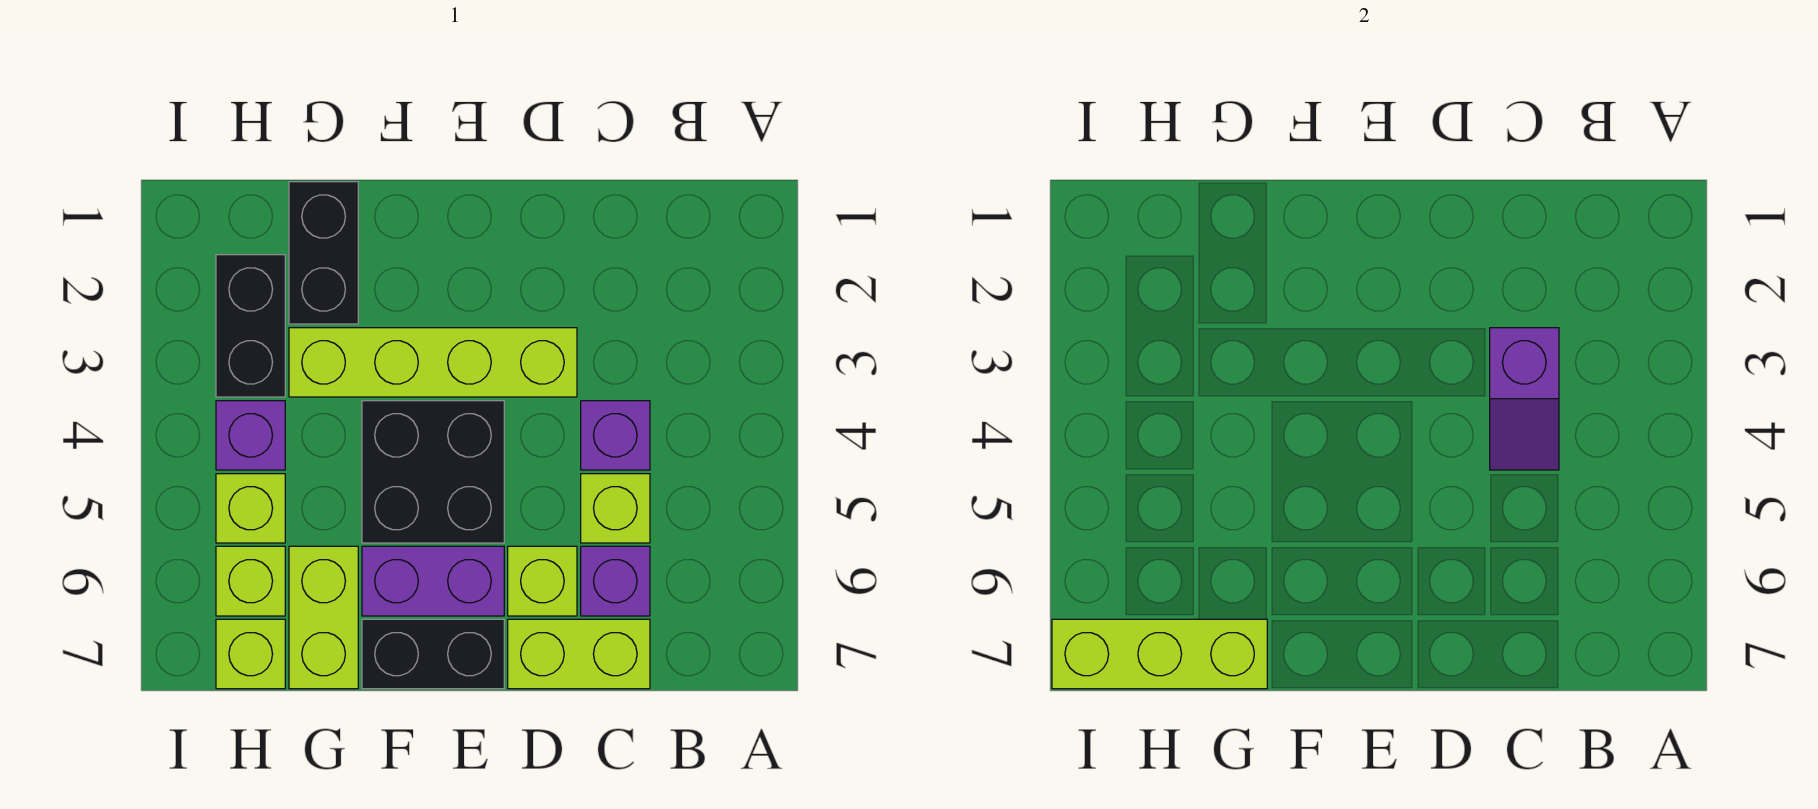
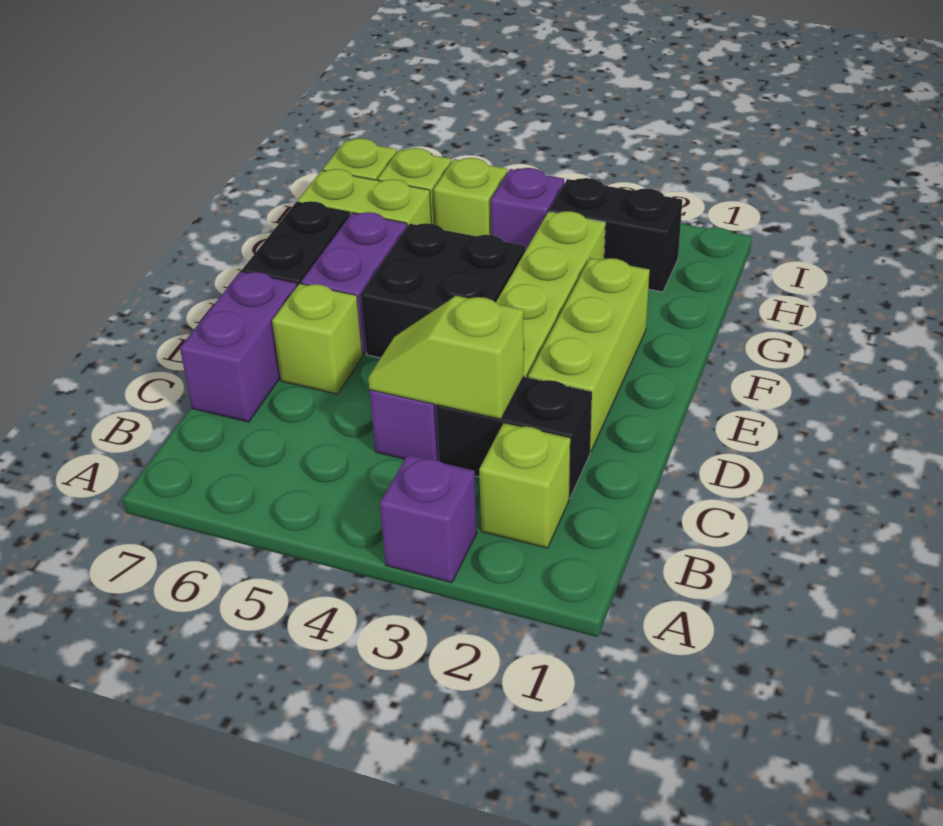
purple 1x2 slope [1490,328,1559,470] -> lime 1x2 slope [368,296,524,419]
lime 1x1 brick [581,474,650,543] -> lime 1x1 brick moved to [479,423,570,548]
purple 1x1 brick [581,546,650,616] -> purple 1x1 brick moved to [380,455,477,583]
lime 1x2 brick [508,619,650,689] -> purple 1x2 brick [180,272,297,422]
black 1x2 brick [289,182,358,324] -> black 1x2 brick moved to [436,377,592,498]
lime 1x3 brick [1052,619,1267,689] -> lime 1x3 brick moved to [528,258,650,452]

